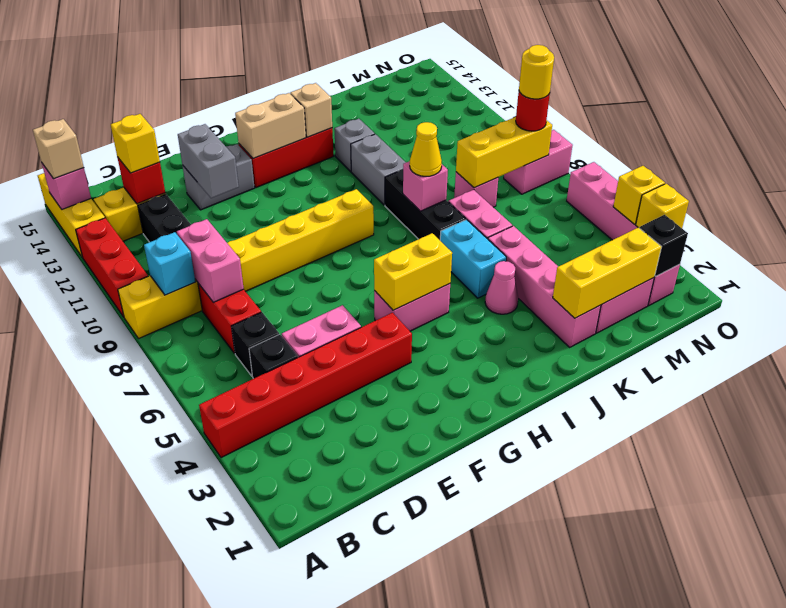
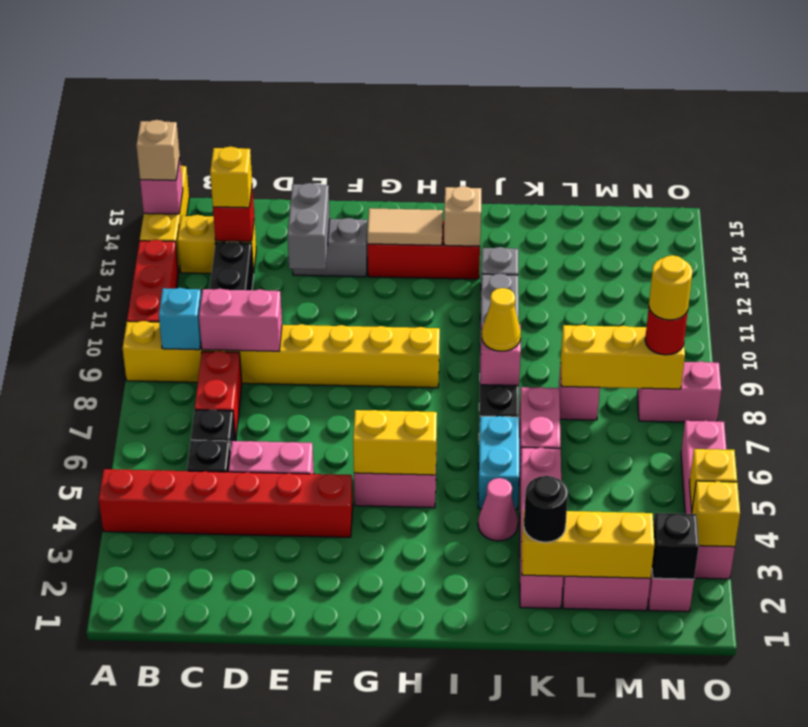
pink 1x2 brick [177,219,244,303] -> pink 1x2 brick turned to [199,289,282,351]
tan 1x2 brick [235,93,306,158] -> tan 1x2 tile [367,208,443,245]
none -> black 1x1 round brick [524,476,568,542]

